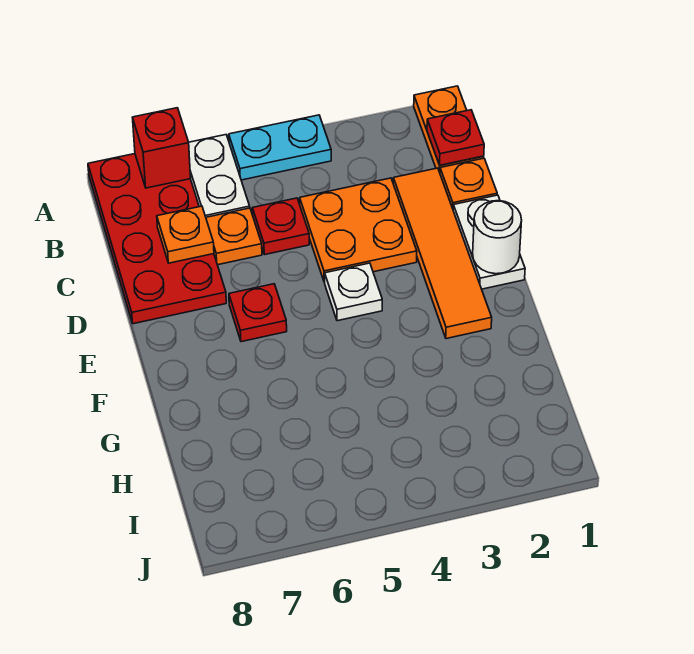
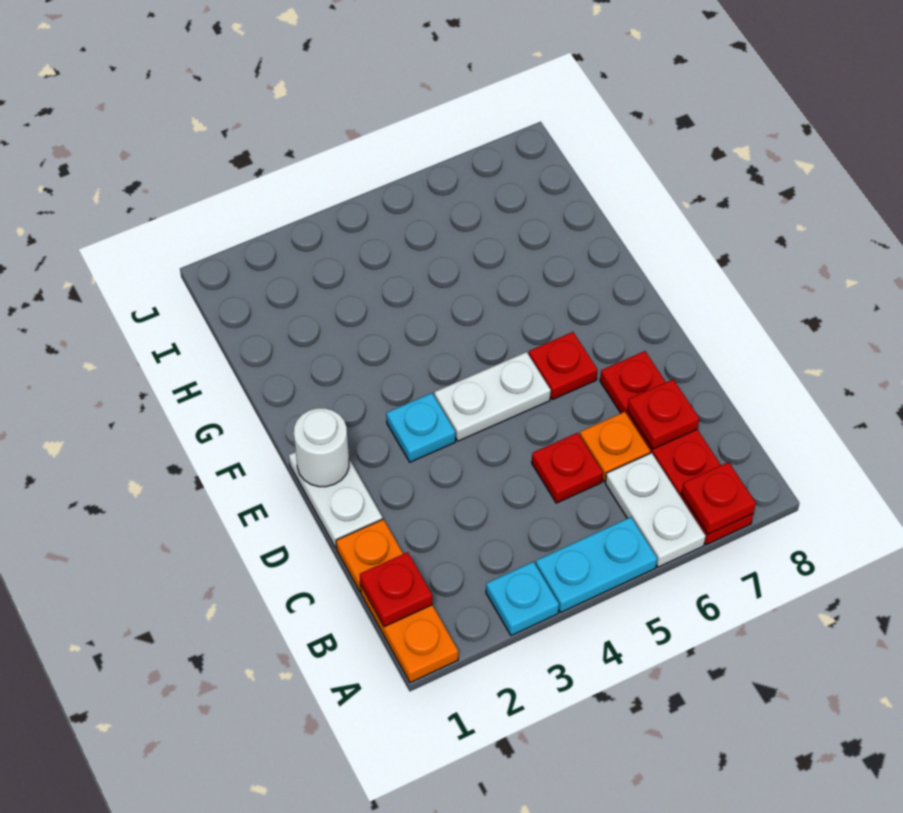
none -> cyan 1x1 plate [486,562,559,636]
red 2x4 plate [88,154,226,324] -> red 1x4 plate [600,351,753,545]
red 1x1 brick [132,108,191,188] -> red 1x1 plate [681,462,756,534]
orange 1x4 tile [393,168,492,339] -> none
orange 2x2 plate [300,178,417,282] -> none
orange 1x1 plate [157,206,214,263] -> red 1x1 plate [627,379,699,449]
none -> cyan 1x1 plate [386,393,455,462]
white 1x1 plate [325,263,382,321] -> white 1x2 plate [434,352,551,441]

